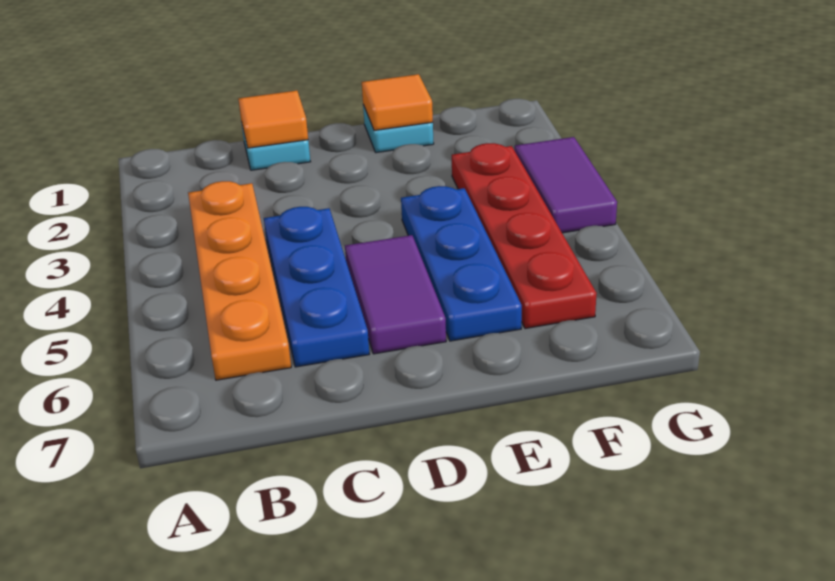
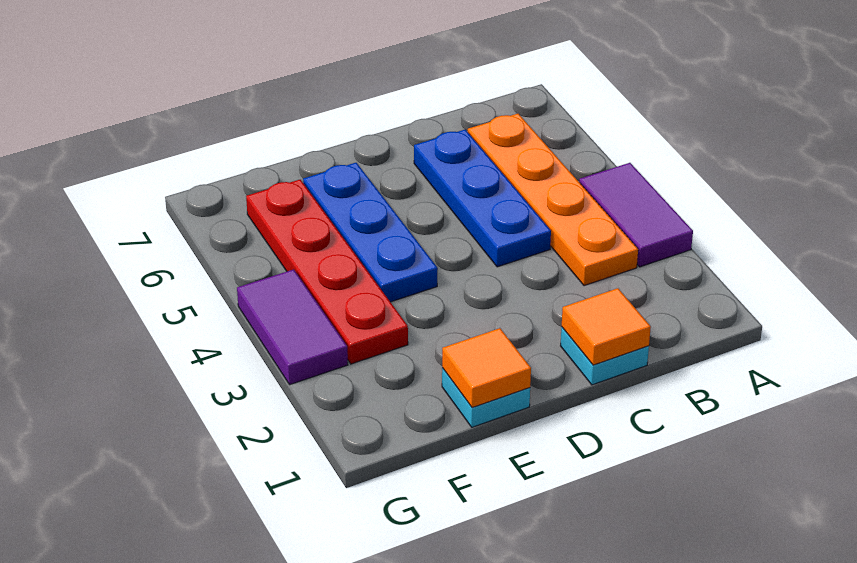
purple 1x2 tile [345,235,446,354] -> purple 1x2 tile moved to [579,163,693,267]

